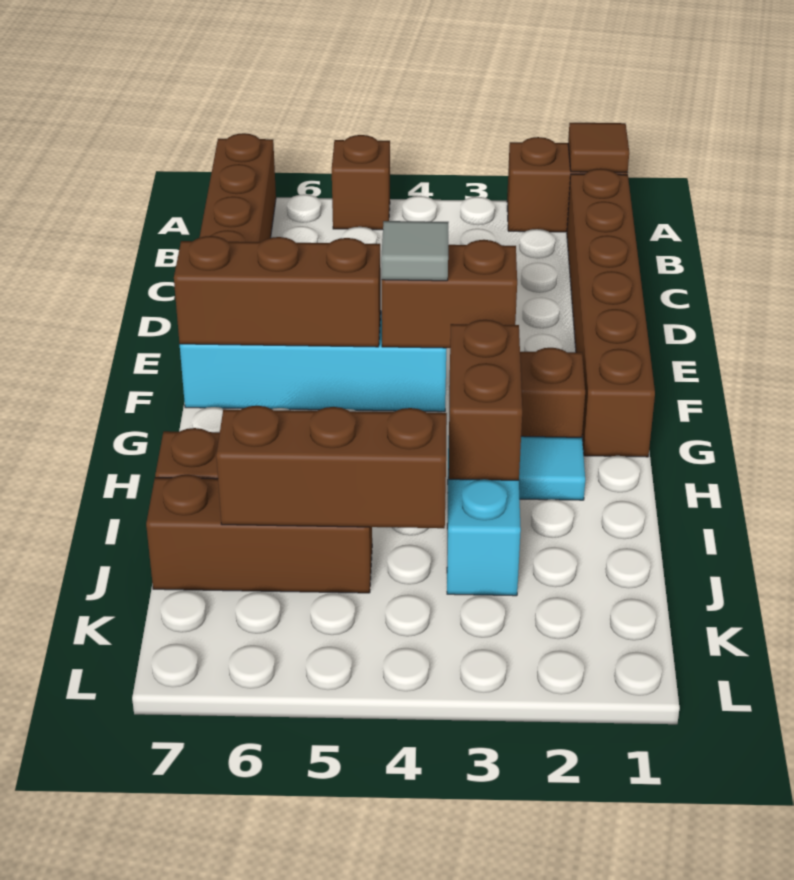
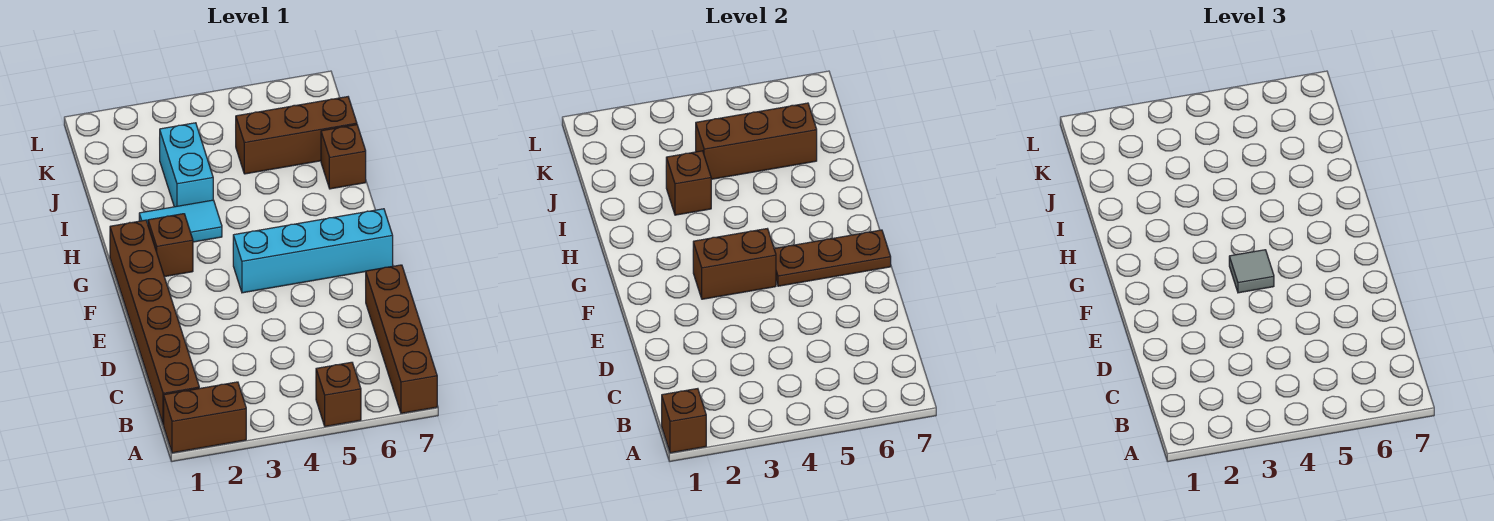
brown 1x1 tile [568,123,629,172] -> brown 1x1 brick [662,389,706,453]
brown 1x3 brick [174,236,381,347] -> brown 1x3 plate [774,230,891,286]
brown 1x2 brick [449,320,522,480] -> brown 1x1 brick [666,151,711,215]

